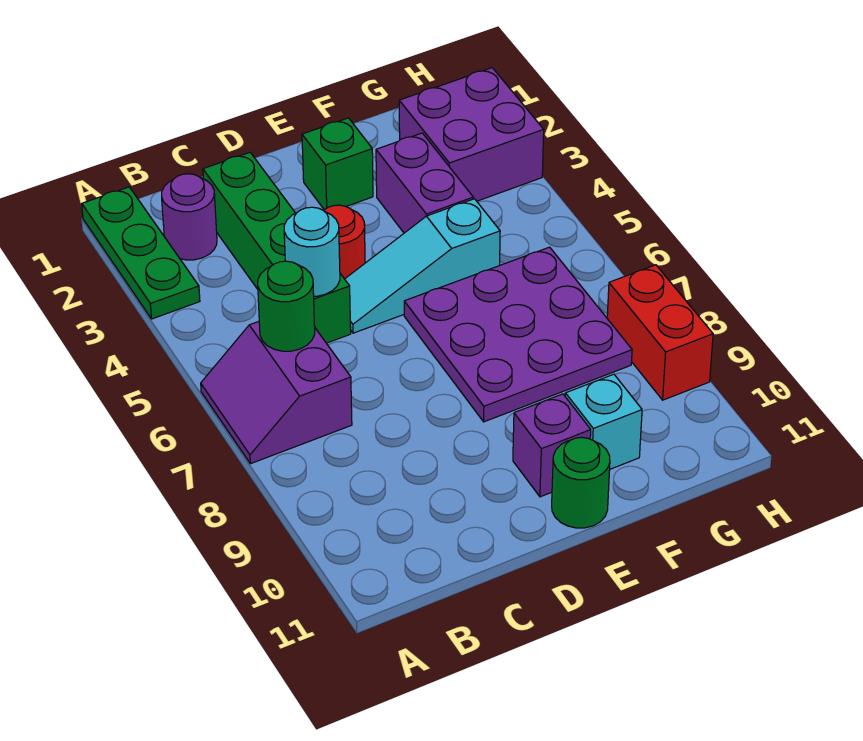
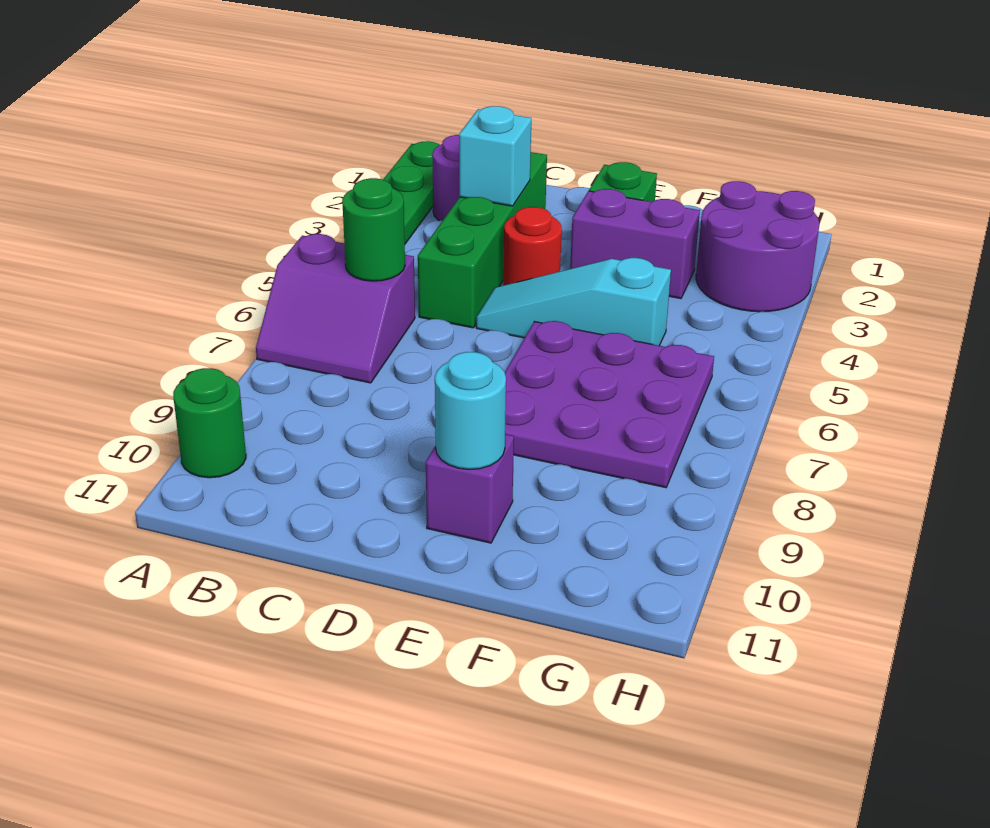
purple 2x2 slope [201,321,352,464] -> purple 2x2 slope turned to [256,234,415,383]
cyan 1x1 round brick [284,207,340,296] -> cyan 1x1 round brick moved to [435,352,506,469]
green 1x1 round brick [552,437,610,528] -> green 1x1 round brick moved to [173,368,246,478]
purple 1x2 brick [376,133,473,233] -> purple 1x2 brick turned to [570,189,700,299]
cyan 1x1 brick [565,374,642,469] -> cyan 1x1 brick moved to [459,106,531,206]
purple 2x2 brick [399,68,544,201] -> purple 2x2 round brick [696,181,819,312]
red 1x2 brick [607,265,713,400] -> none

